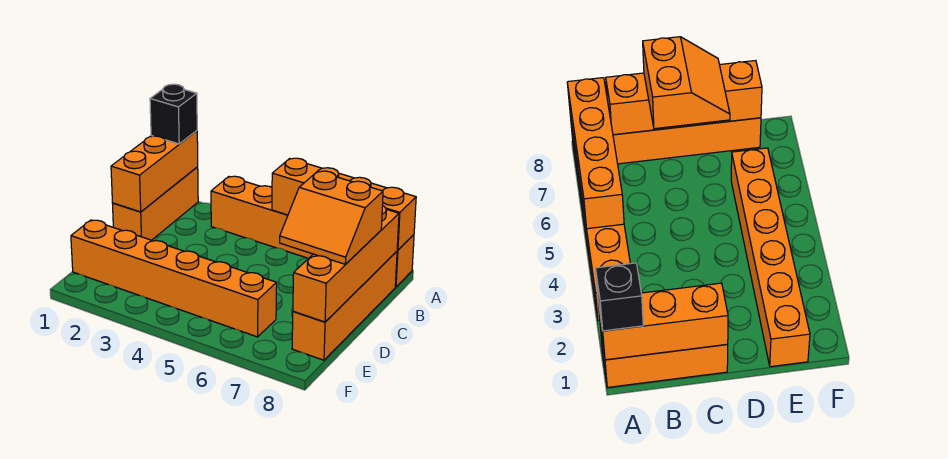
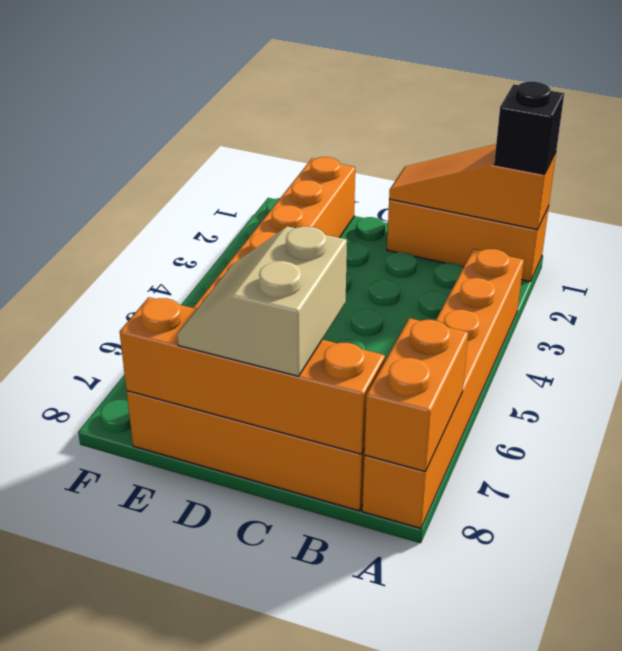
orange 1x3 brick [111,131,198,212] -> orange 1x3 slope [389,144,556,230]
orange 1x4 brick [272,158,416,250] -> orange 1x2 brick [364,318,468,471]
orange 2x2 slope [280,171,383,264] -> tan 2x2 slope [177,226,347,376]

